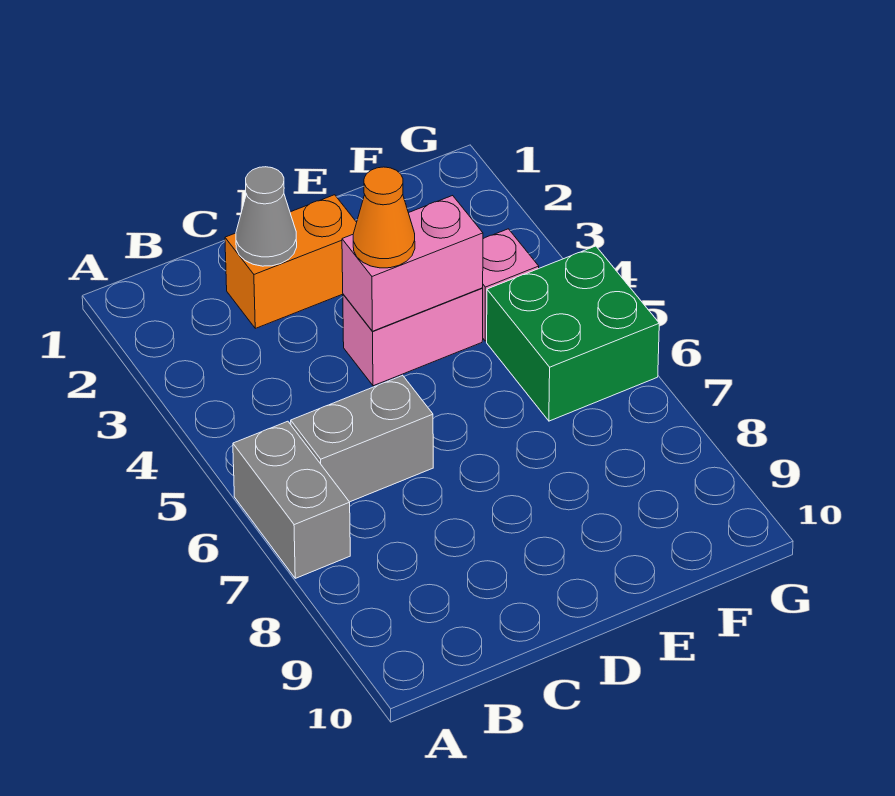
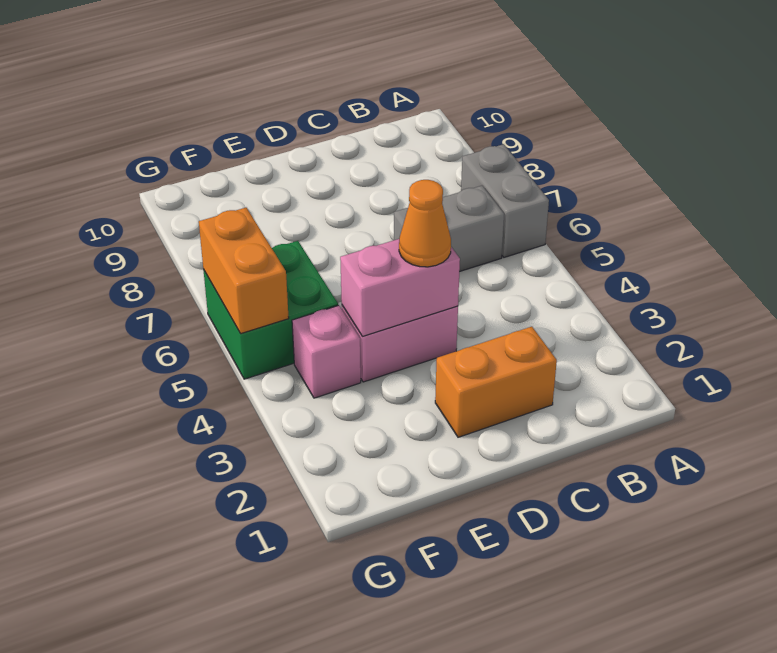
grey 1x1 cone [236,167,297,266] -> none
none -> orange 1x2 brick [199,208,289,334]

